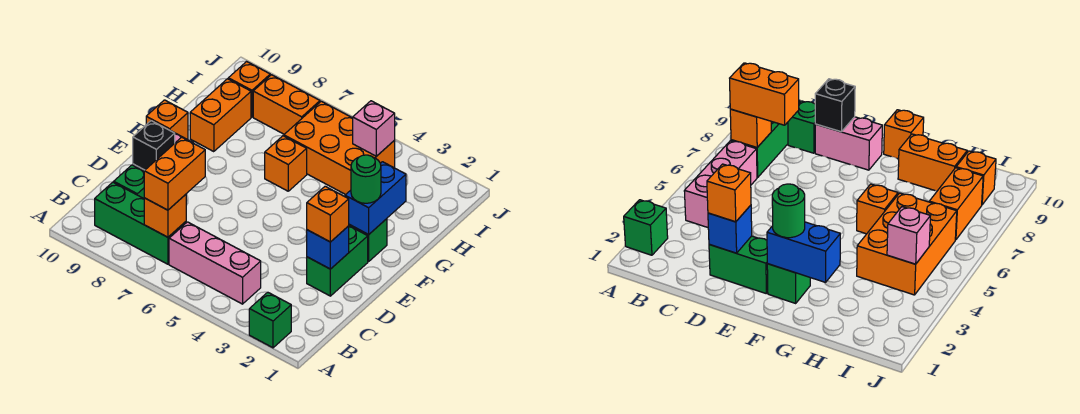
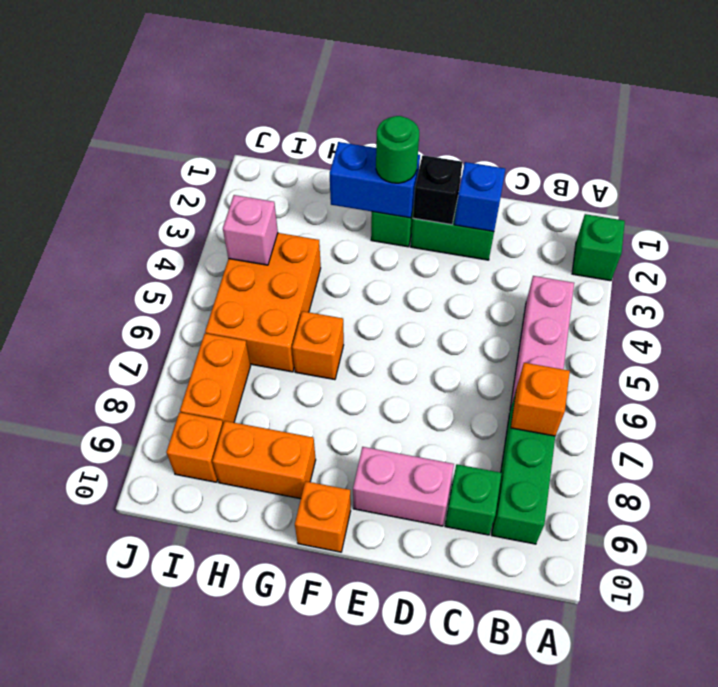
orange 1x2 brick [144,137,205,210] -> none
orange 1x1 brick [307,186,349,242] -> none
black 1x1 brick [133,121,175,170] -> black 1x1 brick moved to [413,155,463,225]

